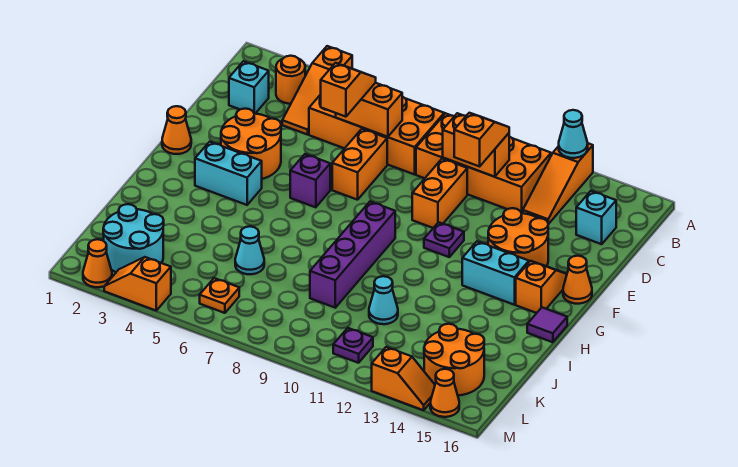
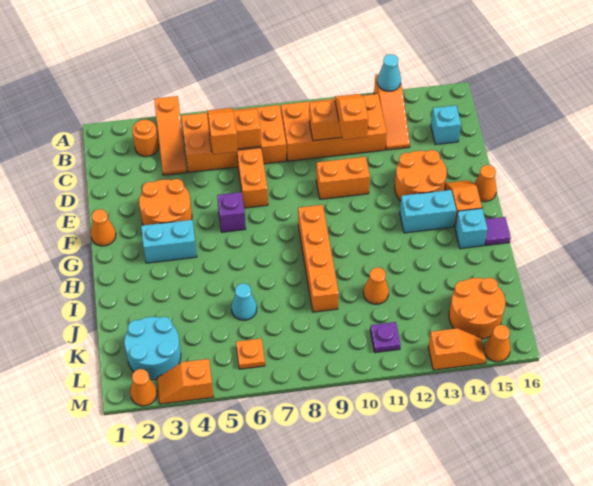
cyan 1x1 brick [229,61,269,114] -> cyan 1x1 brick moved to [455,208,487,249]
orange 1x2 brick [412,159,467,228] -> orange 1x2 brick turned to [316,157,370,199]
purple 1x1 plate [424,222,464,257] -> none
purple 1x4 brick [310,202,395,308] -> orange 1x4 brick [298,205,339,312]
cyan 1x1 cone [369,276,398,324] -> orange 1x1 cone [363,267,389,304]

